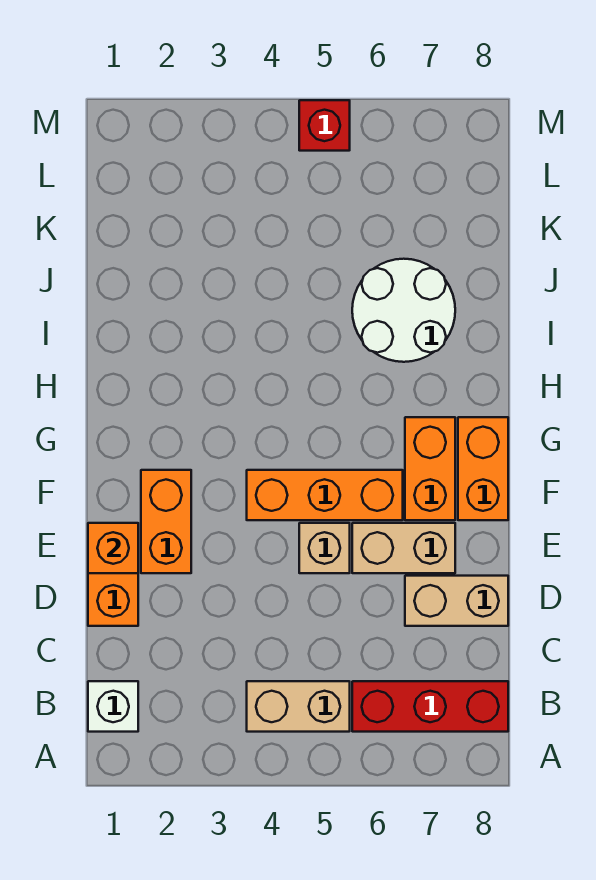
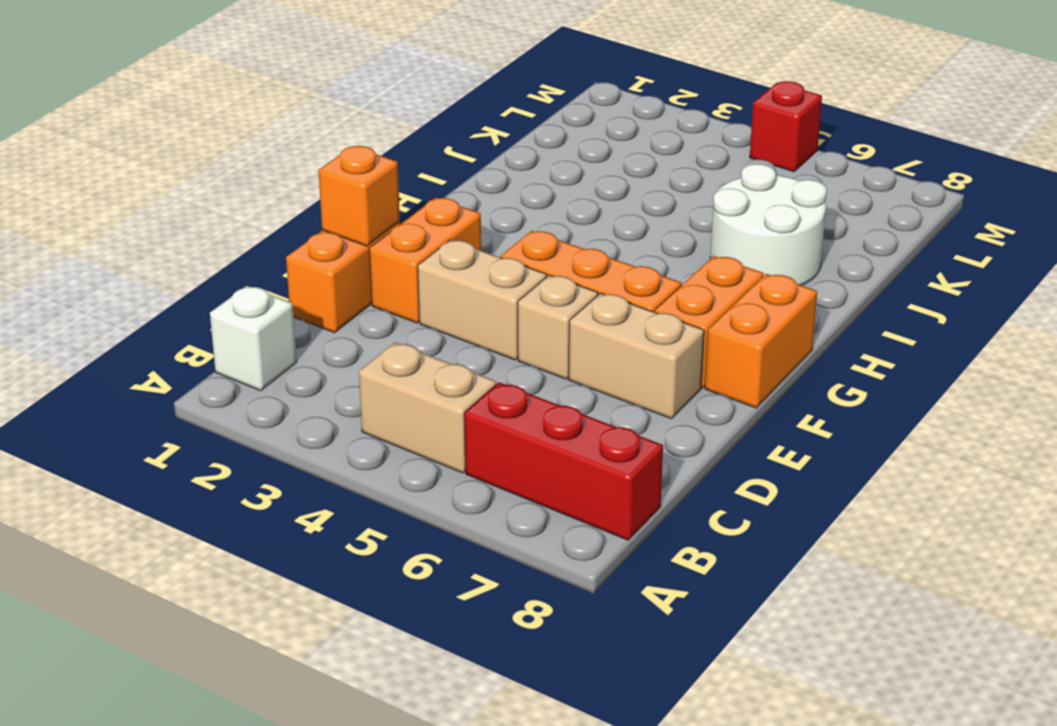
tan 1x2 brick [405,576,508,626] -> tan 1x2 brick moved to [418,240,547,360]

